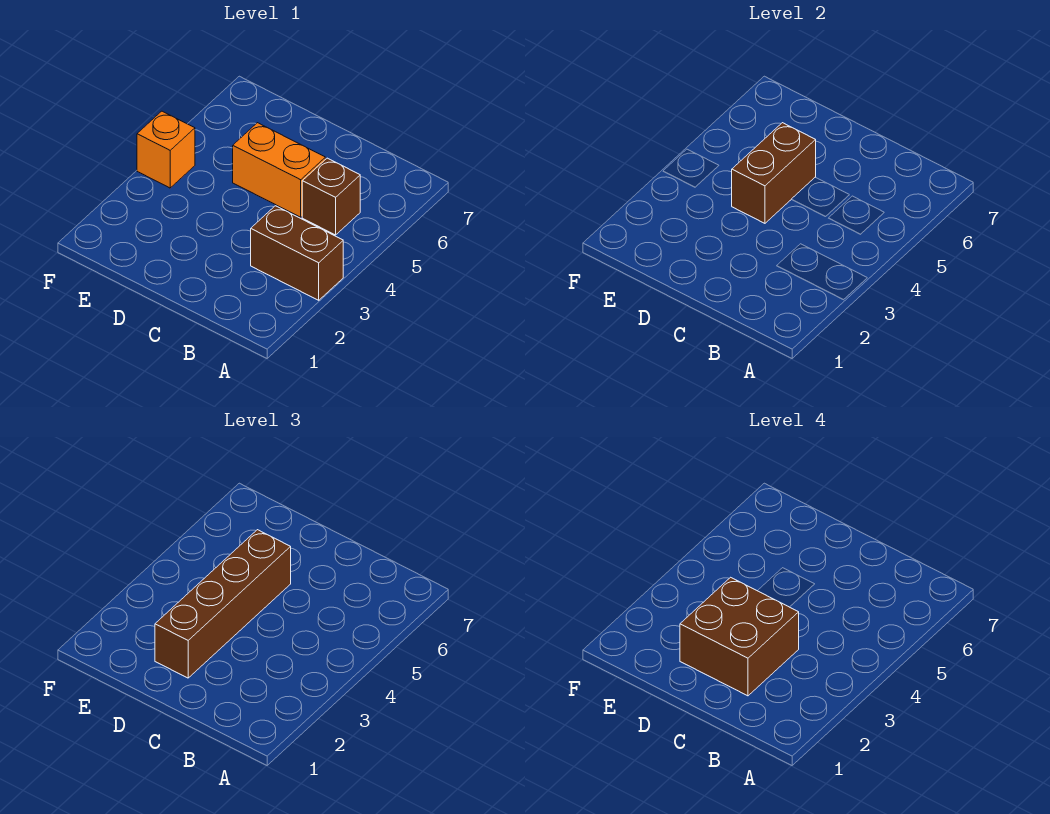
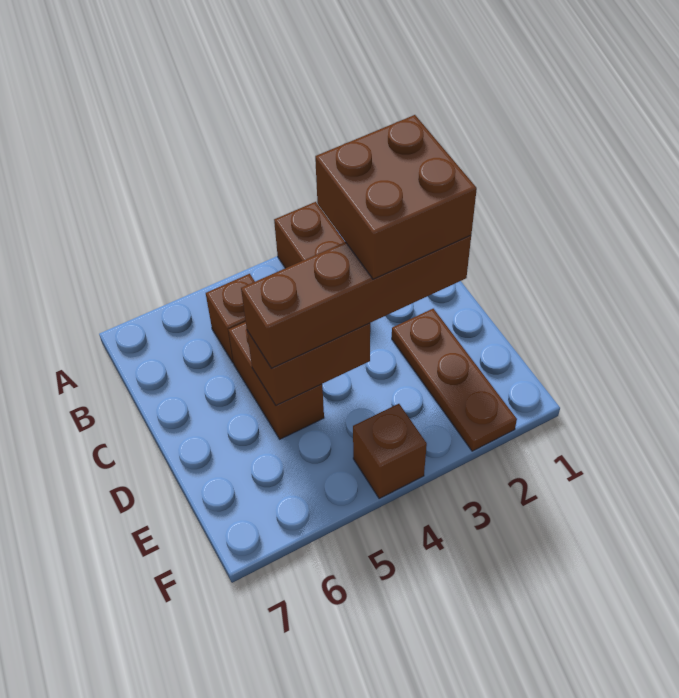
orange 1x2 brick [233,123,325,217] -> brown 1x2 brick [228,322,324,439]
none -> brown 1x3 plate [392,309,517,451]
orange 1x1 brick [137,111,195,188] -> brown 1x1 brick [353,404,427,498]

